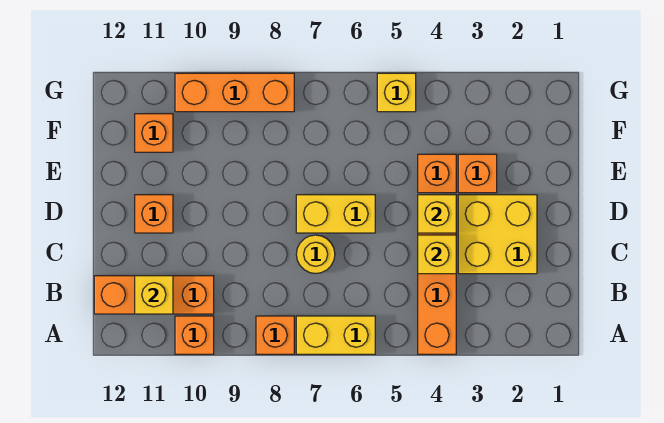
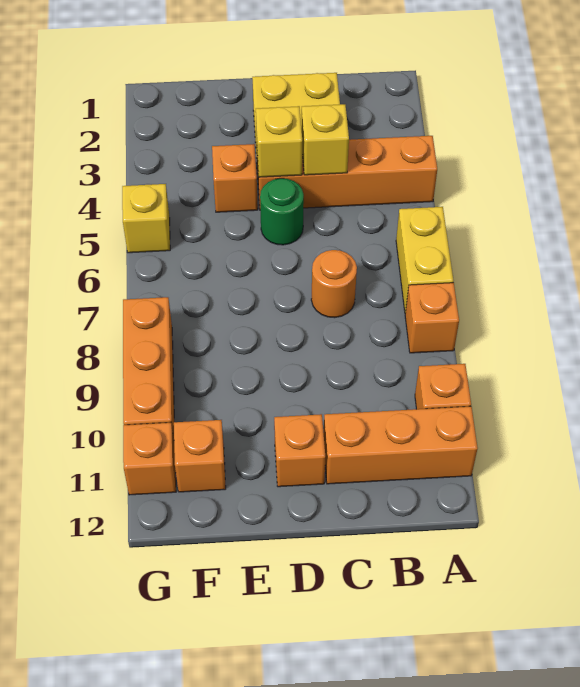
orange 1x3 brick [94,276,214,314] -> orange 1x3 brick turned to [324,406,478,484]
yellow 1x1 brick [135,276,173,314] -> none
yellow 1x1 round brick [296,235,335,274] -> orange 1x1 round brick [311,250,357,318]
none -> green 1x1 round brick [260,178,304,245]
yellow 1x2 brick [296,195,375,233] -> none
orange 1x1 brick [458,154,497,193] -> orange 1x1 brick moved to [123,423,176,495]

